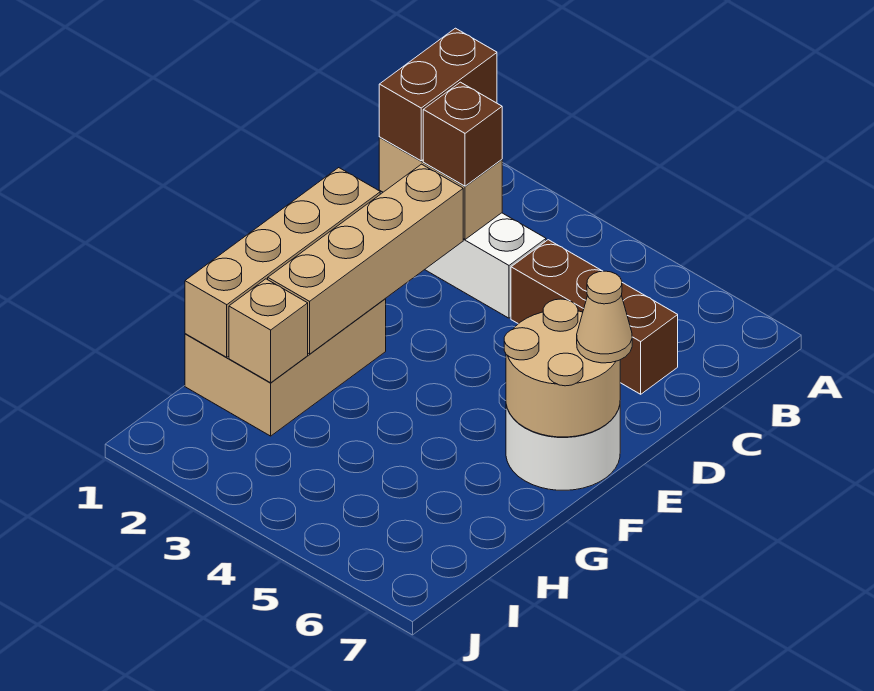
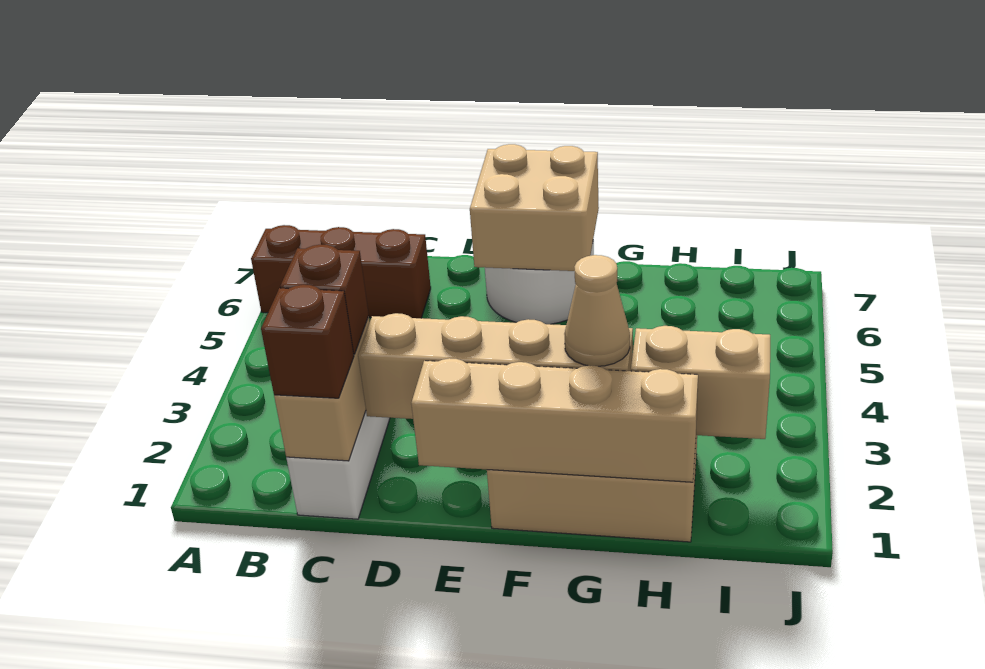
brown 1x2 brick [379,28,497,161] -> brown 1x1 brick [261,285,354,398]
brown 1x3 brick [511,240,678,394] -> brown 1x3 brick turned to [251,225,431,318]
tan 2x2 round brick [504,299,620,437] -> tan 2x2 brick [470,144,599,271]
tan 1x1 cone [577,271,632,363] -> tan 1x1 cone moved to [564,255,630,366]
tan 1x1 brick [229,279,308,383] -> tan 1x2 brick [631,326,770,439]

